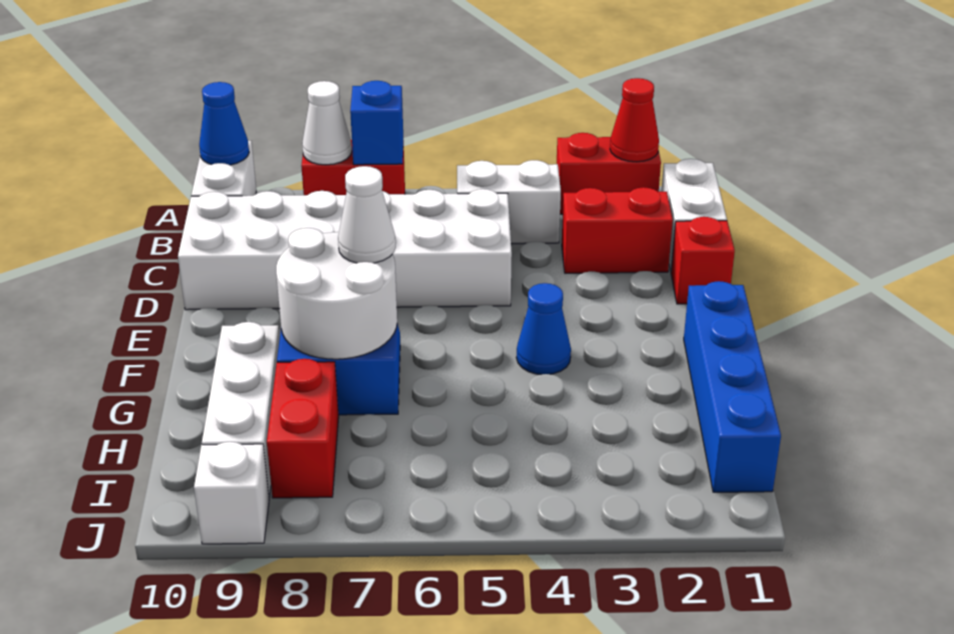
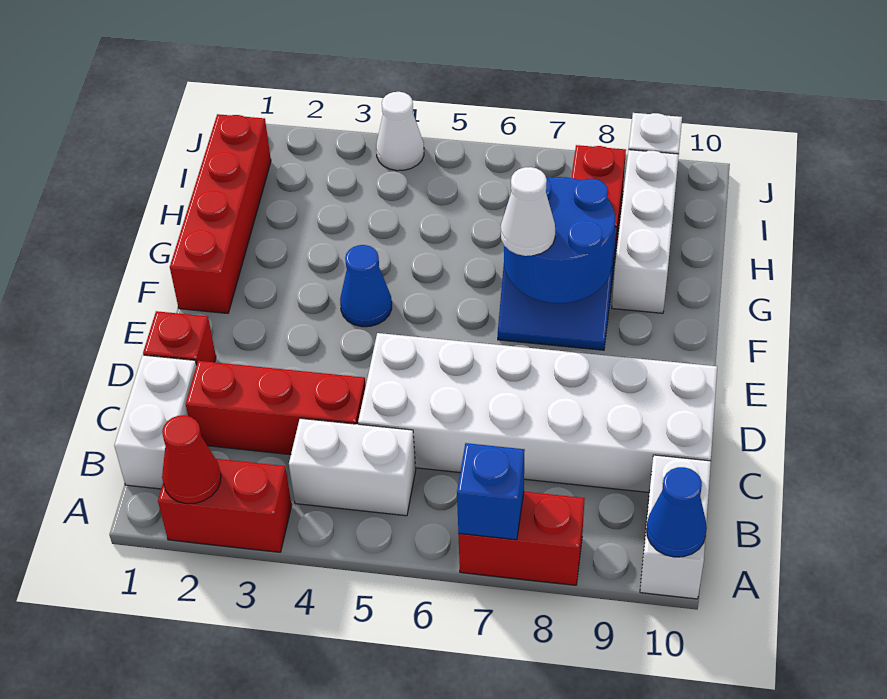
white 1x1 cone [302,81,352,165] -> white 1x1 cone moved to [376,92,424,171]
red 1x2 brick [562,187,673,273] -> red 1x3 brick [186,361,366,455]
blue 1x4 brick [684,281,781,492] -> red 1x4 brick [170,114,271,313]
white 2x2 round brick [276,228,397,359] -> blue 2x2 round brick [504,177,615,303]

